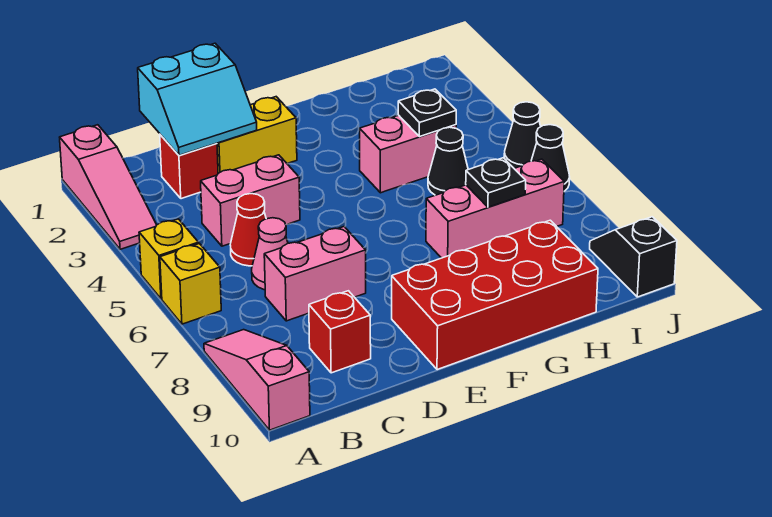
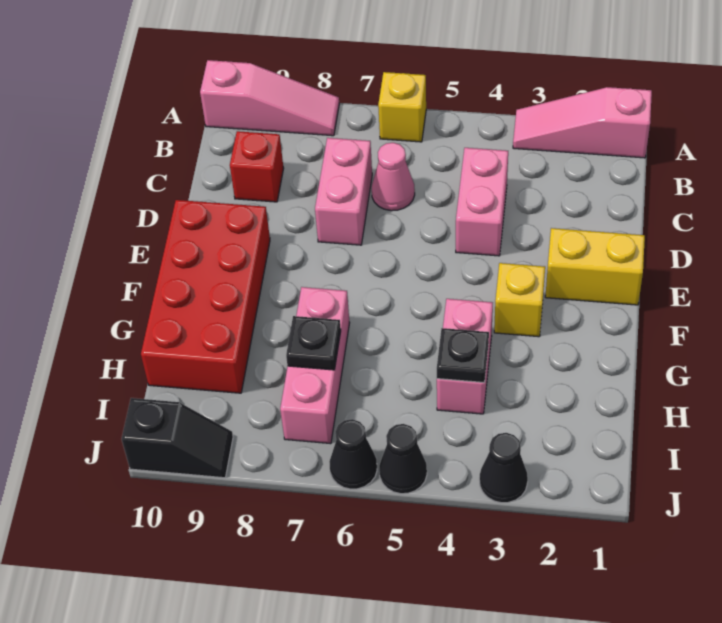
yellow 1x1 brick [139,219,199,299] -> yellow 1x1 brick moved to [494,263,545,337]
cyan 2x2 slope [138,43,257,155] -> none
red 1x1 brick [160,135,218,199] -> none
red 1x1 cone [230,194,266,266] -> none
yellow 1x2 brick [217,97,297,173] -> yellow 1x2 brick turned to [545,228,645,305]
black 1x1 cone [428,127,468,195] -> black 1x1 cone moved to [479,433,528,503]

